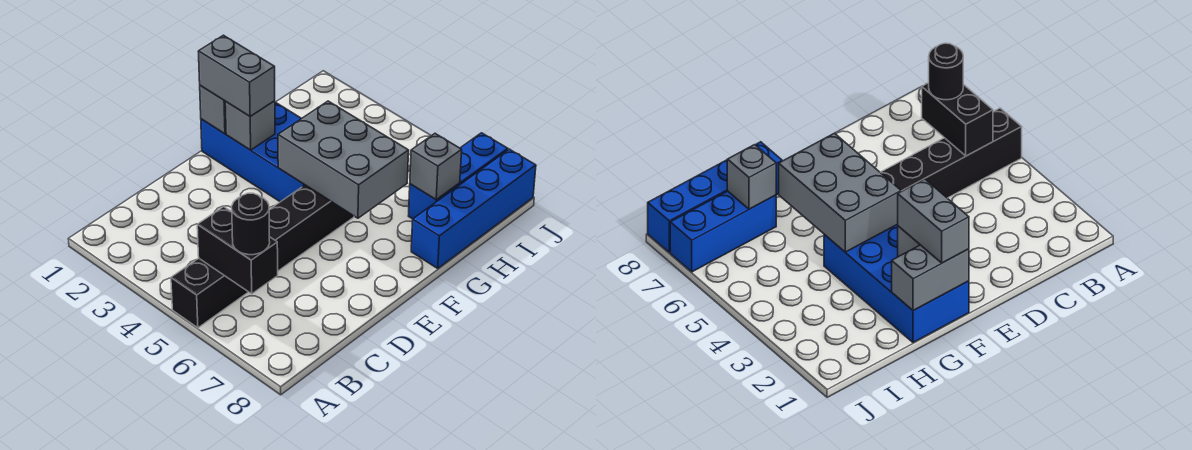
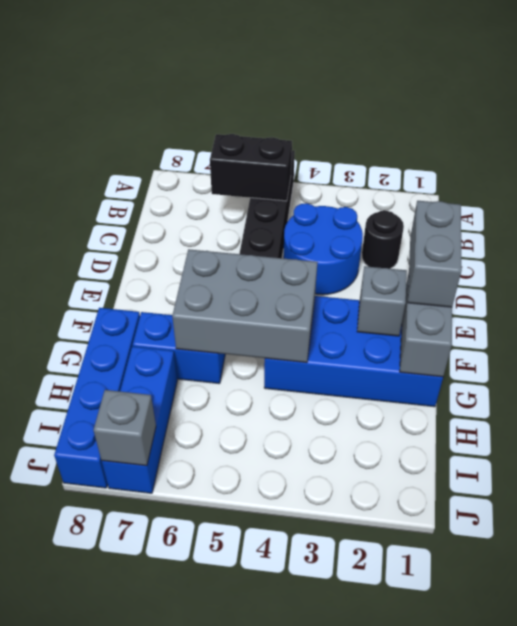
black 1x1 round brick [232,193,270,255] -> black 1x1 round brick moved to [362,211,404,269]
none -> blue 2x2 round brick [283,203,363,295]
grey 1x2 brick [198,35,275,116] -> grey 1x2 brick turned to [408,201,462,307]
none -> blue 1x2 brick [133,312,225,384]
grey 1x1 brick [410,134,462,200] -> grey 1x1 brick moved to [94,390,156,466]

